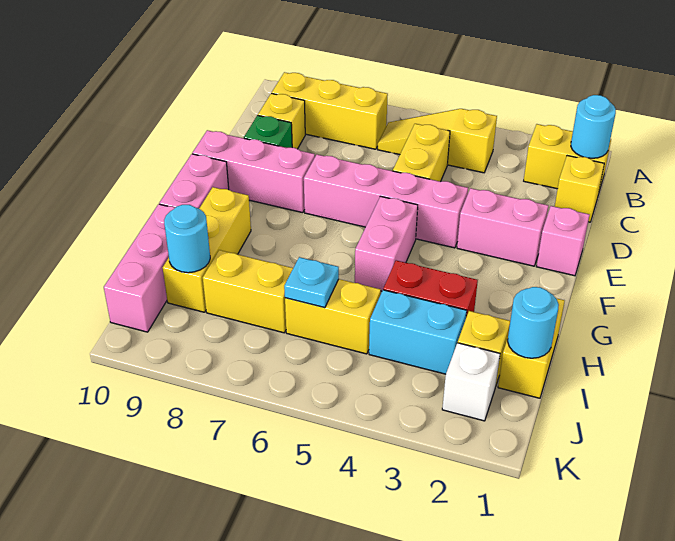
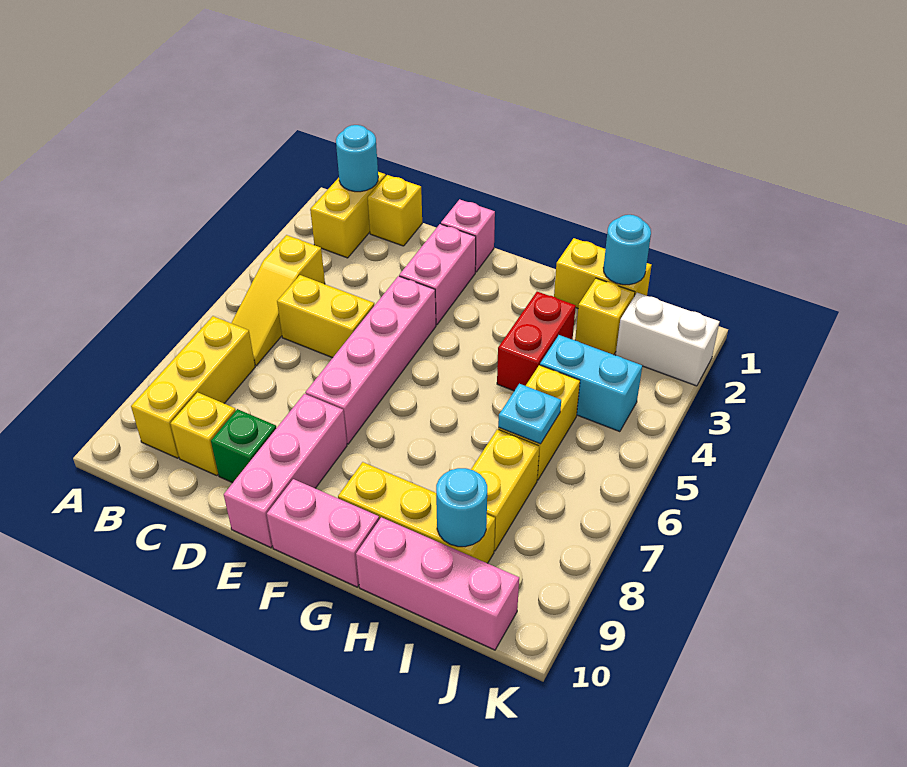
pink 1x2 brick [355,196,418,291] -> none
cyan 1x2 brick [369,290,467,374] -> cyan 1x2 brick turned to [540,335,642,432]
white 1x1 brick [442,343,500,421] -> white 1x2 brick [616,293,720,386]

